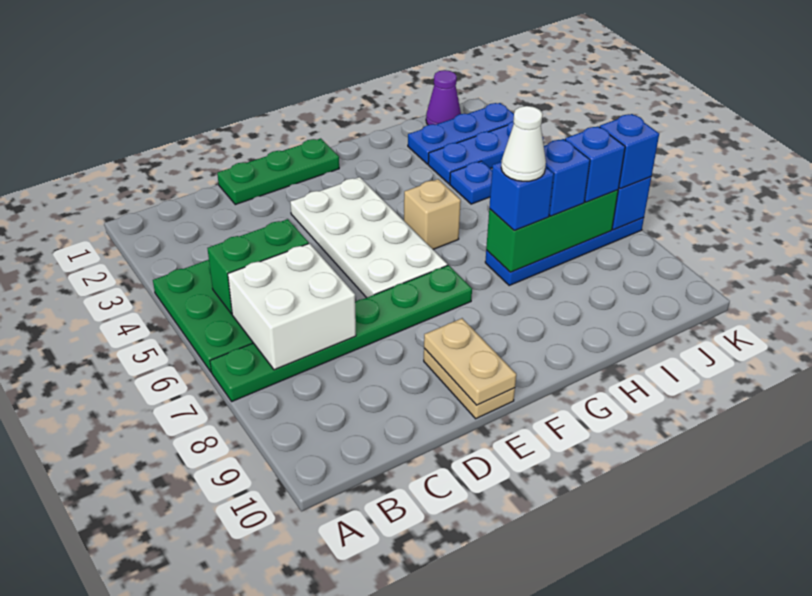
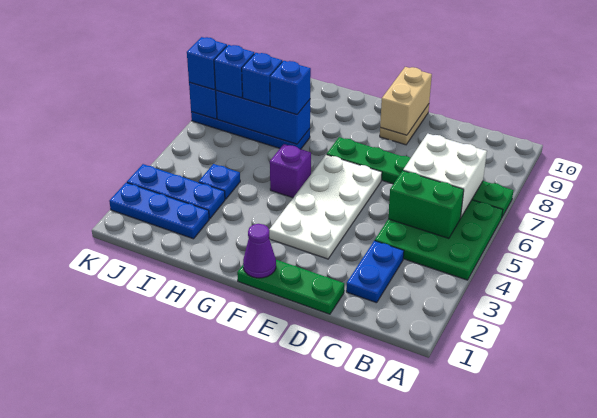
none -> blue 1x2 plate [346,241,404,303]
tan 1x2 plate [424,318,516,405] -> tan 1x2 brick [380,67,432,135]
tan 1x1 brick [404,179,461,249] -> purple 1x1 brick [270,144,311,198]
green 1x3 brick [486,190,618,272] -> blue 1x3 brick [216,90,310,144]
white 1x1 cone [501,106,546,181] -> none
purple 1x1 cone [426,70,461,125] -> purple 1x1 cone moved to [243,224,276,278]

